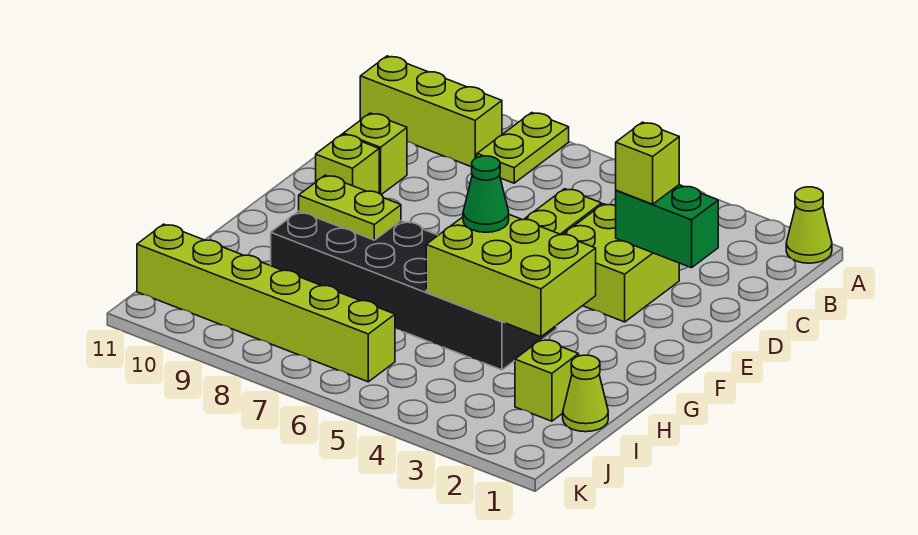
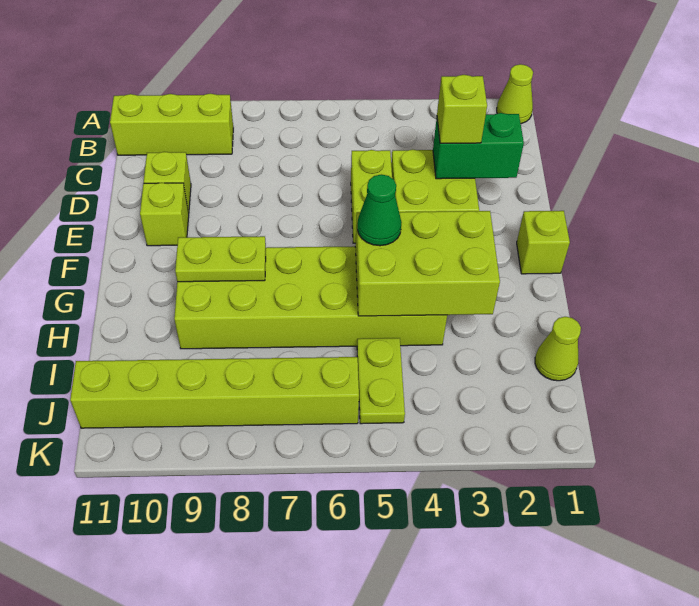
lime 1x2 plate [477,113,569,183] -> lime 1x2 plate moved to [357,338,405,424]
black 2x6 brick [271,211,557,370] -> lime 2x6 brick [174,246,447,349]
lime 1x1 brick [515,339,579,421] -> lime 1x1 brick moved to [517,211,570,274]

